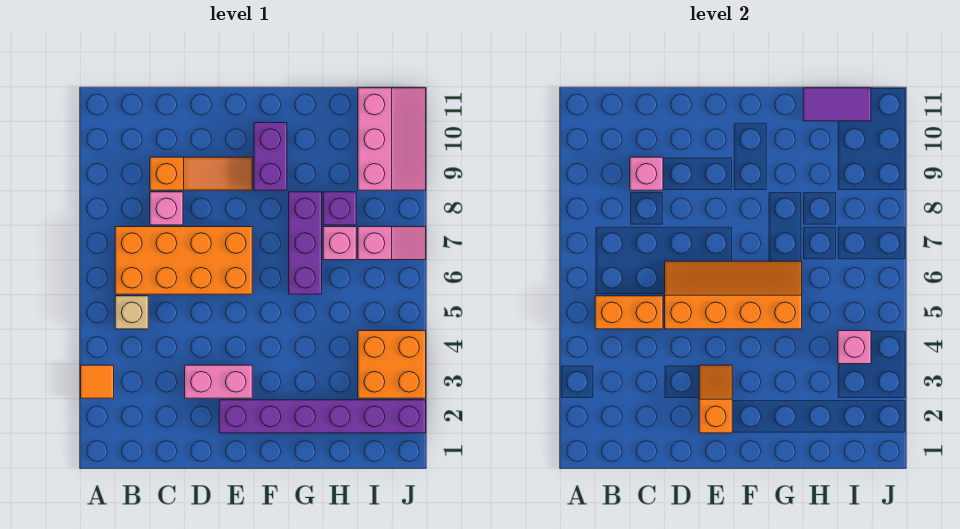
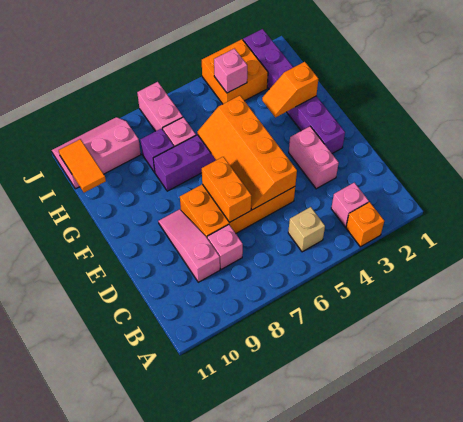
orange 1x1 tile [81,365,114,398] -> orange 1x1 brick [346,202,384,247]
orange 1x2 brick [595,296,663,329] -> orange 1x2 brick moved to [202,157,251,222]
orange 2x4 brick [115,227,252,294] -> orange 2x4 brick turned to [180,184,295,237]
orange 1x3 slope [150,157,252,190] -> pink 1x3 slope [158,209,220,282]
pink 1x1 brick [630,157,663,190] -> pink 1x1 brick moved to [331,183,369,227]
orange 1x2 slope [699,365,732,433] -> orange 1x2 slope moved to [262,62,318,117]
purple 1x2 brick [254,123,287,190] -> none
purple 1x2 tile [803,88,871,121] -> orange 1x2 tile [59,139,106,193]
pink 1x2 slope [358,227,426,260] -> pink 1x2 brick [137,82,183,131]

